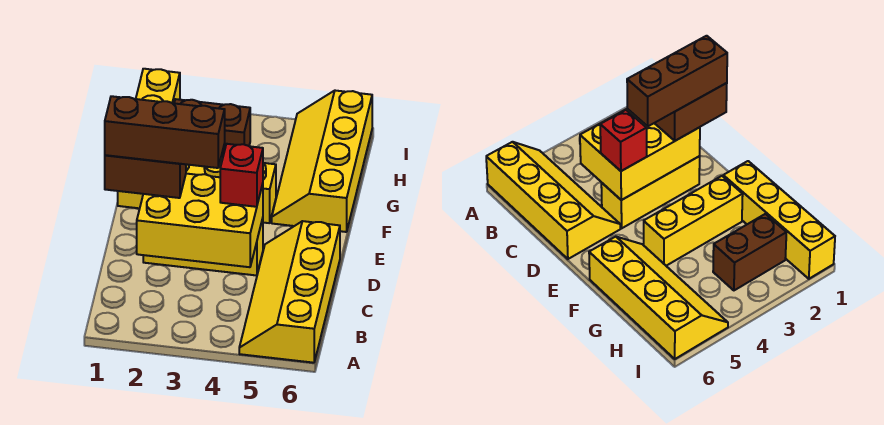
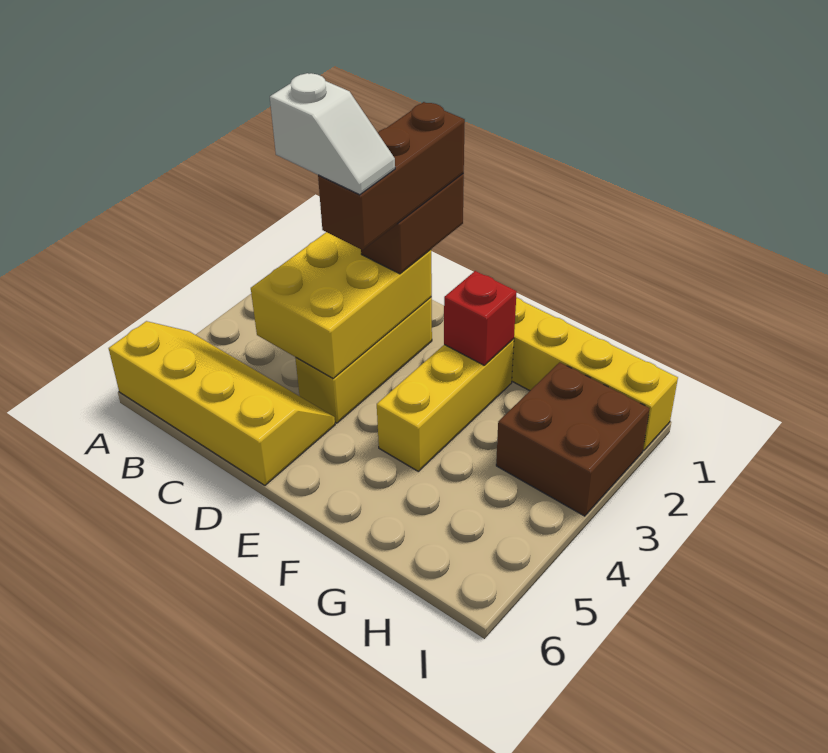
none -> white 1x2 slope [270,73,395,195]
red 1x1 brick [220,144,263,207] -> red 1x1 brick moved to [444,271,517,365]
yellow 2x4 slope [272,91,372,232] -> none
brown 1x2 brick [174,99,250,158] -> brown 2x2 brick [496,362,650,516]

